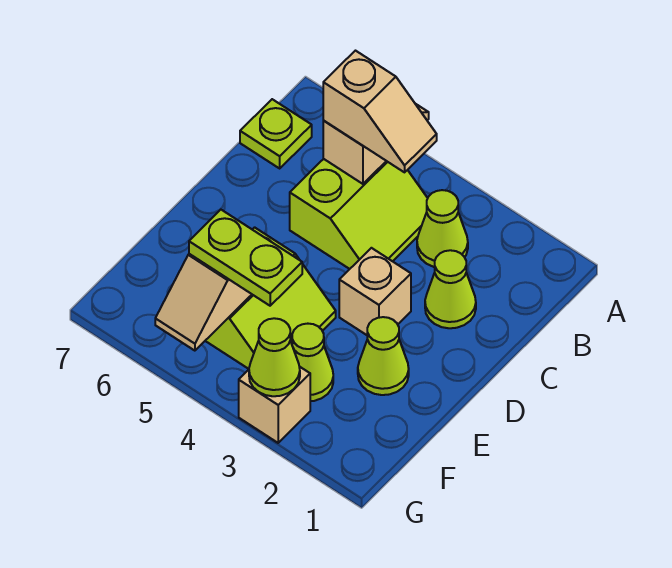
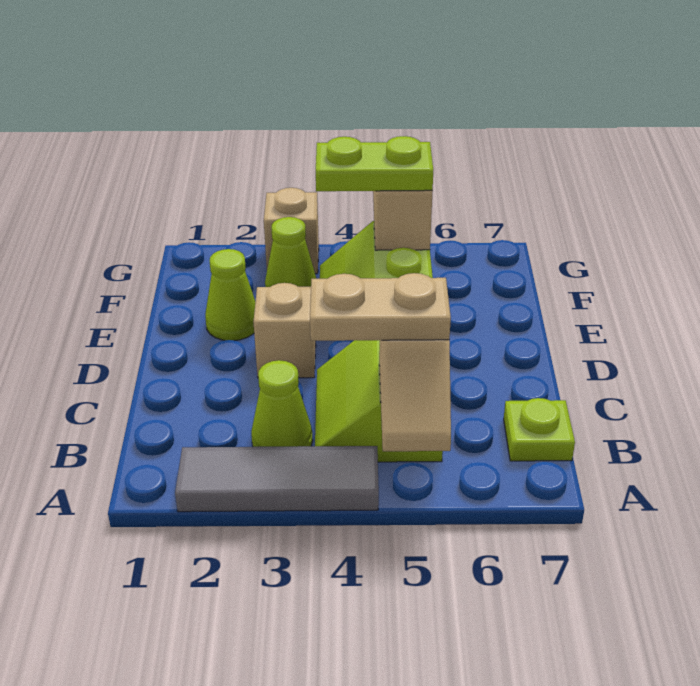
none -> grey 1x3 tile [175,446,379,512]
tan 1x2 slope [323,51,437,172] -> tan 1x2 plate [310,273,451,341]
lime 1x1 cone [425,250,476,328] -> none
lime 1x1 cone [249,318,300,396] -> none

